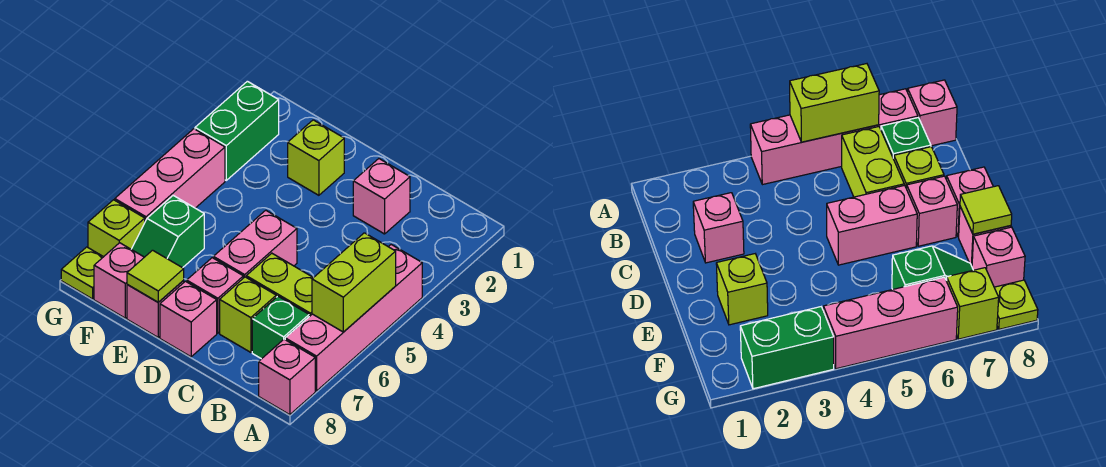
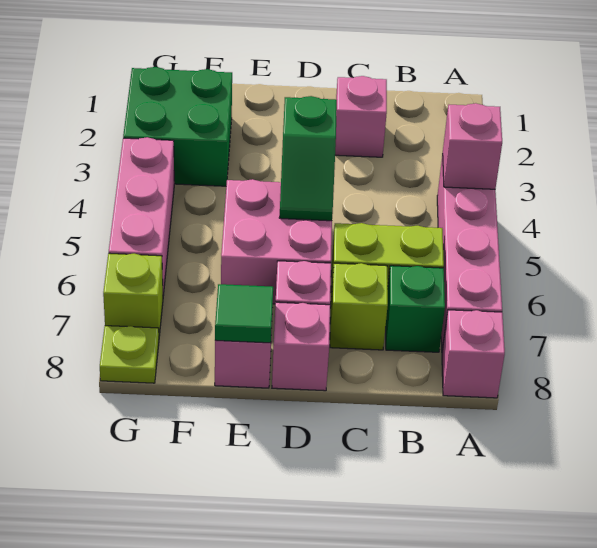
lime 1x2 brick [312,233,396,332] -> none
pink 1x2 brick [213,210,297,278] -> pink 2x2 brick [221,179,332,304]
lime 1x1 brick [288,120,344,195] -> none
lime 1x1 tile [127,250,184,302] -> green 1x1 tile [215,284,273,343]
green 1x2 slope [131,195,204,268] -> green 1x2 slope moved to [279,96,337,221]
pink 1x1 brick [94,243,144,318] -> pink 1x1 brick moved to [443,103,502,189]
green 1x2 brick [195,81,279,180] -> green 2x2 brick [123,67,232,186]

